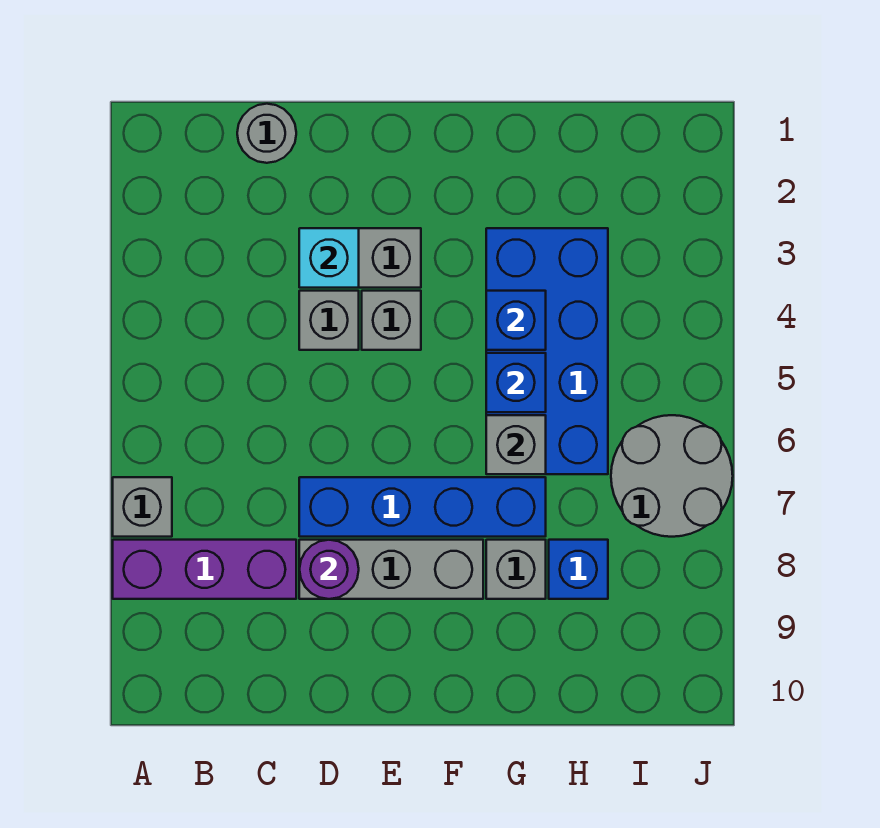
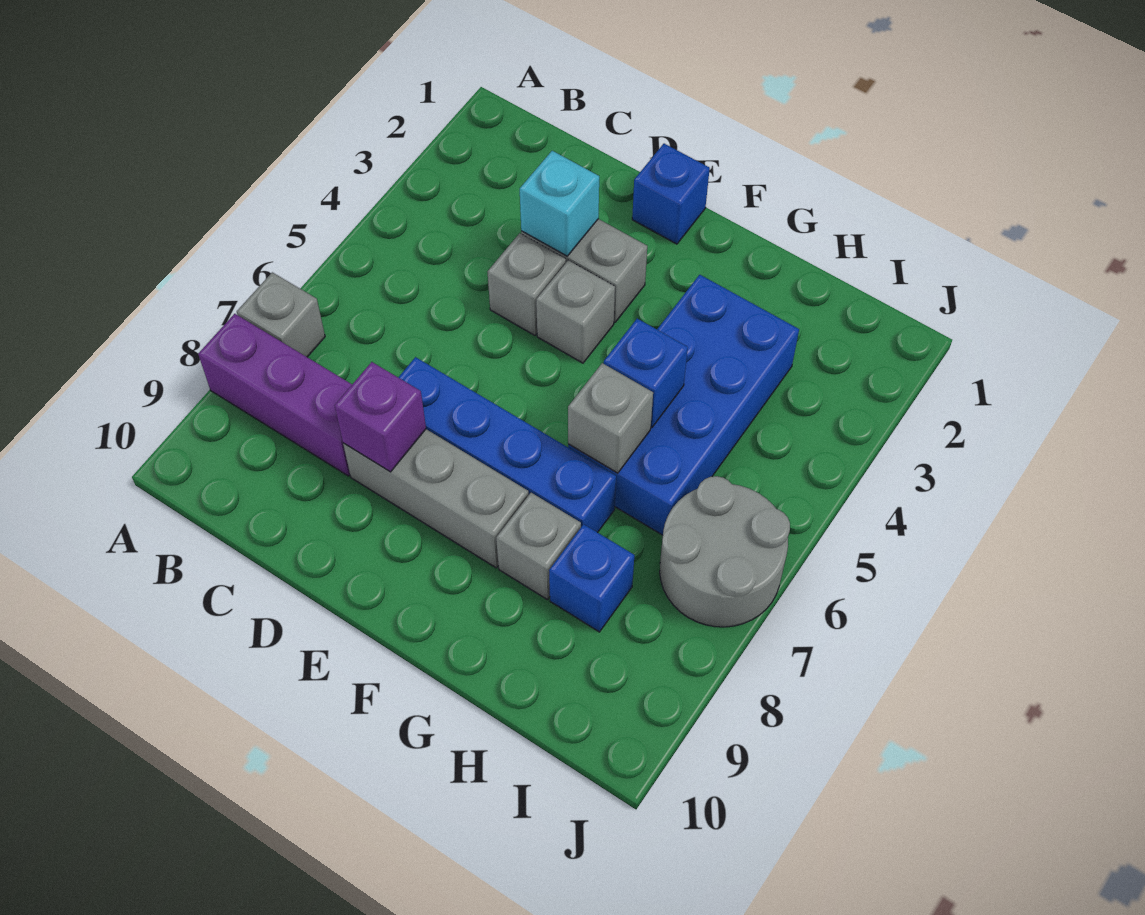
grey 1x1 round brick [237,104,296,163] -> none
purple 1x1 round brick [299,540,359,599] -> purple 1x1 brick [335,362,426,472]
blue 1x1 brick [486,291,546,350] -> blue 1x1 brick moved to [632,144,710,244]

